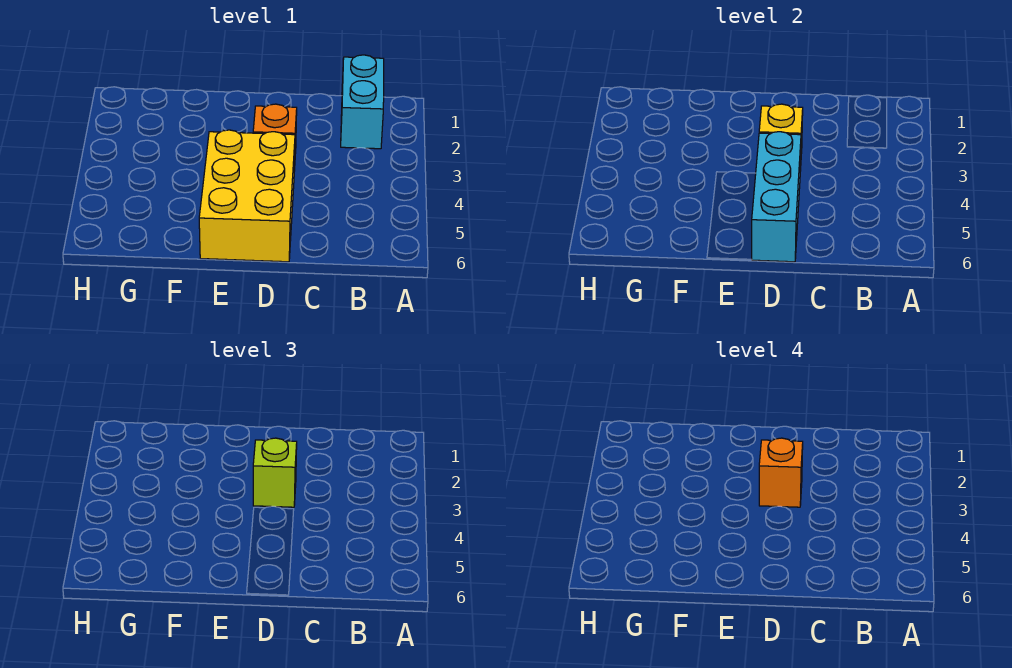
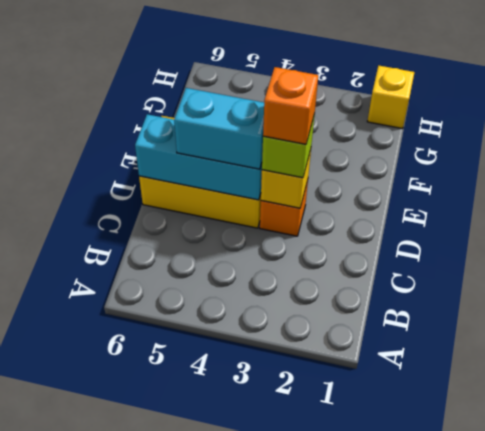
cyan 1x2 brick [341,55,384,149] -> cyan 1x2 brick moved to [174,88,264,169]
none -> yellow 1x1 brick [367,66,414,129]

